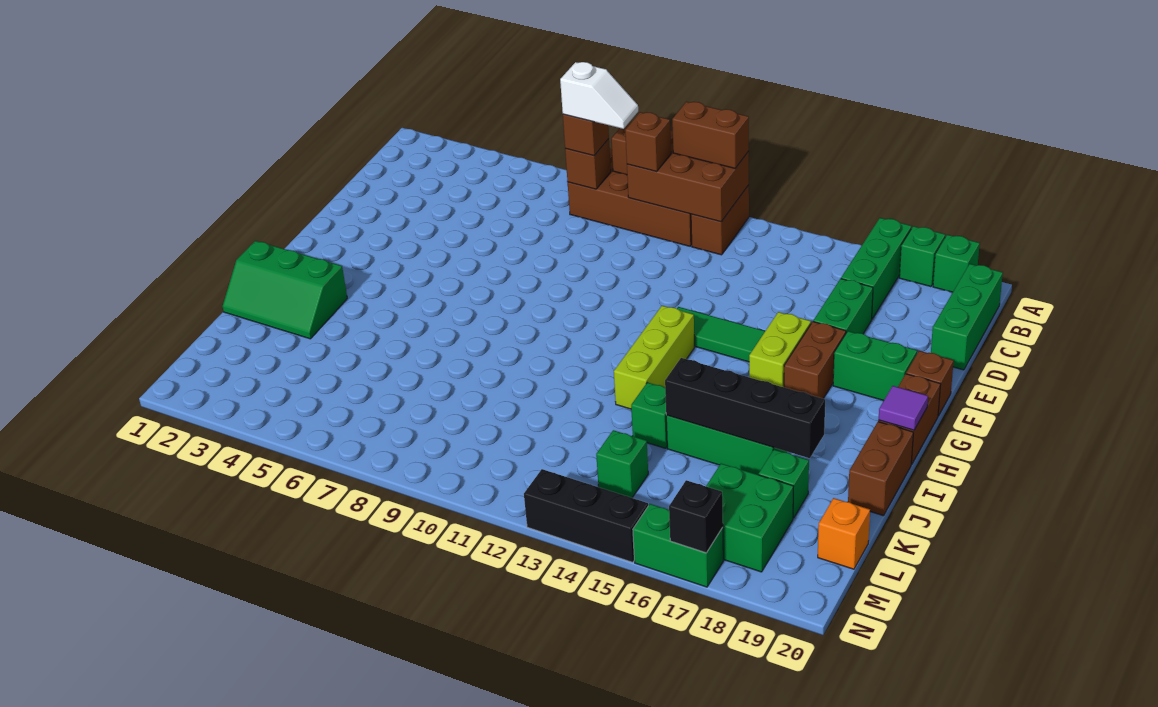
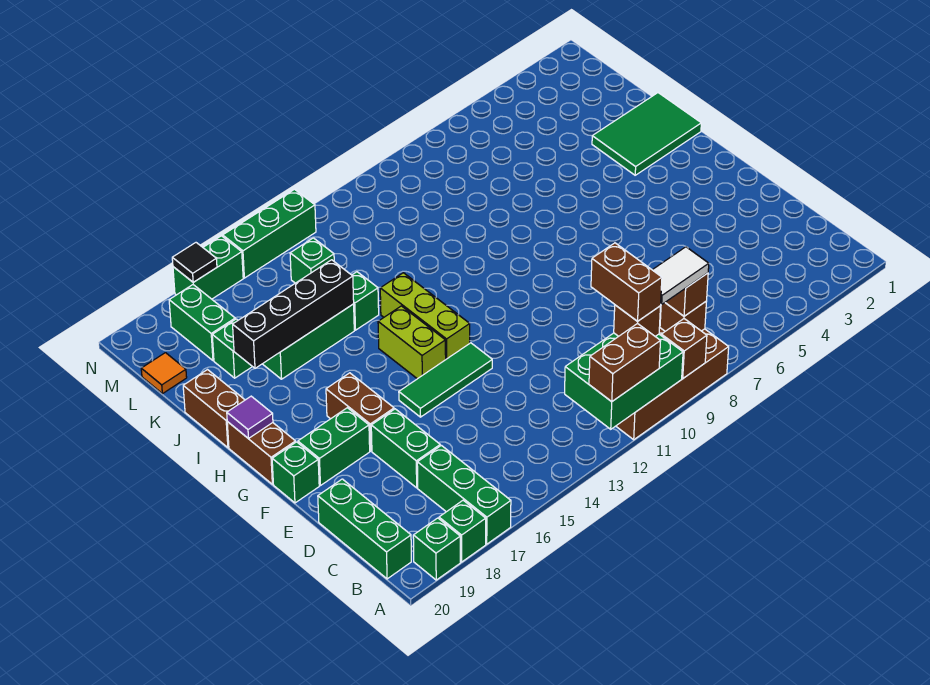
brown 2x3 brick [627,130,749,222] -> green 2x3 brick [565,333,683,429]
brown 1x2 brick [691,185,749,255] -> brown 1x2 brick moved to [591,243,662,321]
white 1x2 slope [560,62,638,129] -> white 1x2 tile [653,247,709,305]
lime 1x2 brick [749,312,811,387] -> lime 1x2 brick moved to [378,306,446,379]
brown 1x1 brick [906,351,954,416] -> green 1x1 brick [272,442,319,503]
green 2x3 slope [223,241,347,339] -> green 2x3 tile [592,93,701,175]
green 2x2 brick [706,464,794,572] -> green 1x2 brick [169,285,235,360]
orange 1x1 brick [818,498,870,569] -> orange 1x1 tile [141,353,187,394]
black 1x3 brick [524,469,648,562] -> green 1x3 brick [223,189,316,278]
black 1x1 brick [669,480,723,553] -> black 1x1 tile [172,243,217,282]

